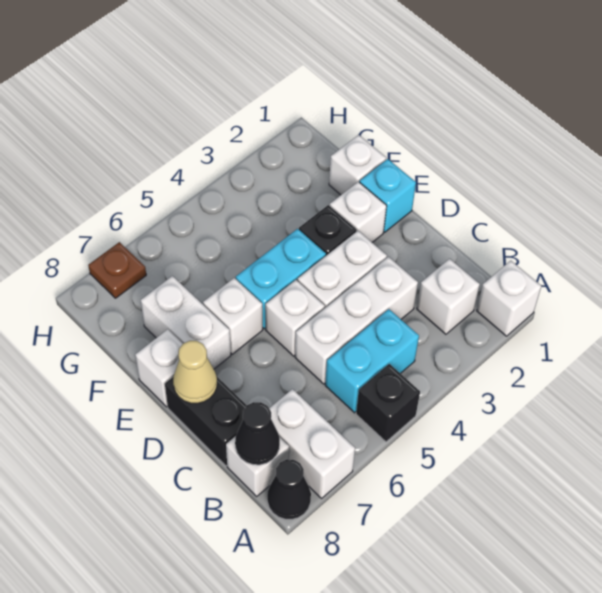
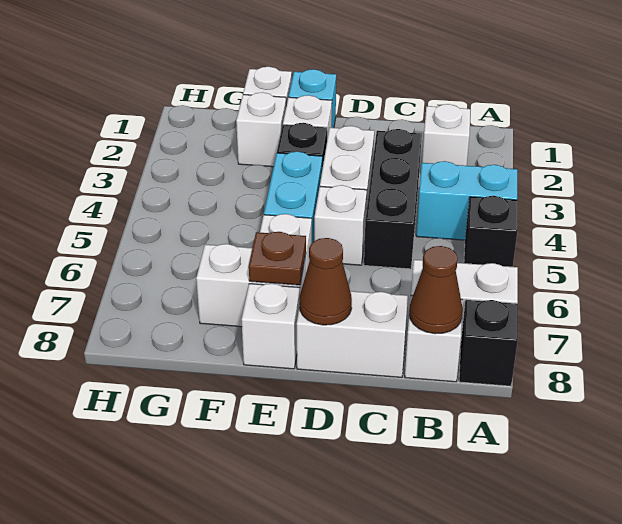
white 1x1 brick [477,261,541,336] -> white 1x1 brick moved to [236,93,286,167]
black 1x1 cone [267,459,311,519] -> black 1x1 brick [459,300,518,386]
cyan 1x2 brick [325,309,419,413] -> cyan 1x2 brick turned to [416,161,517,240]
black 1x1 cone [235,402,280,465] -> brown 1x1 cone [409,246,463,334]
white 1x3 brick [295,257,418,384] -> black 1x3 brick [364,129,422,269]
black 1x2 brick [165,377,247,466] -> white 1x2 brick [297,291,408,378]
tan 1x1 cone [173,341,217,403] -> brown 1x1 cone [300,238,352,325]
brown 1x1 plate [88,242,146,298] -> brown 1x1 plate moved to [249,232,306,285]

